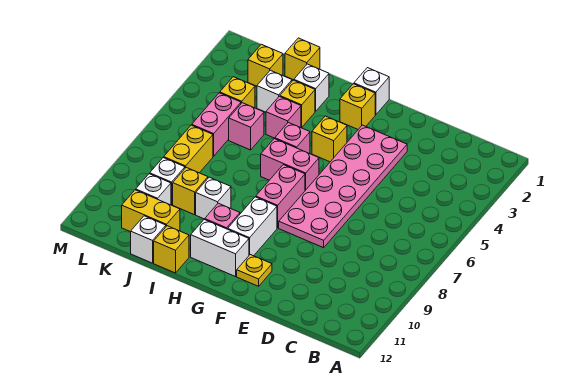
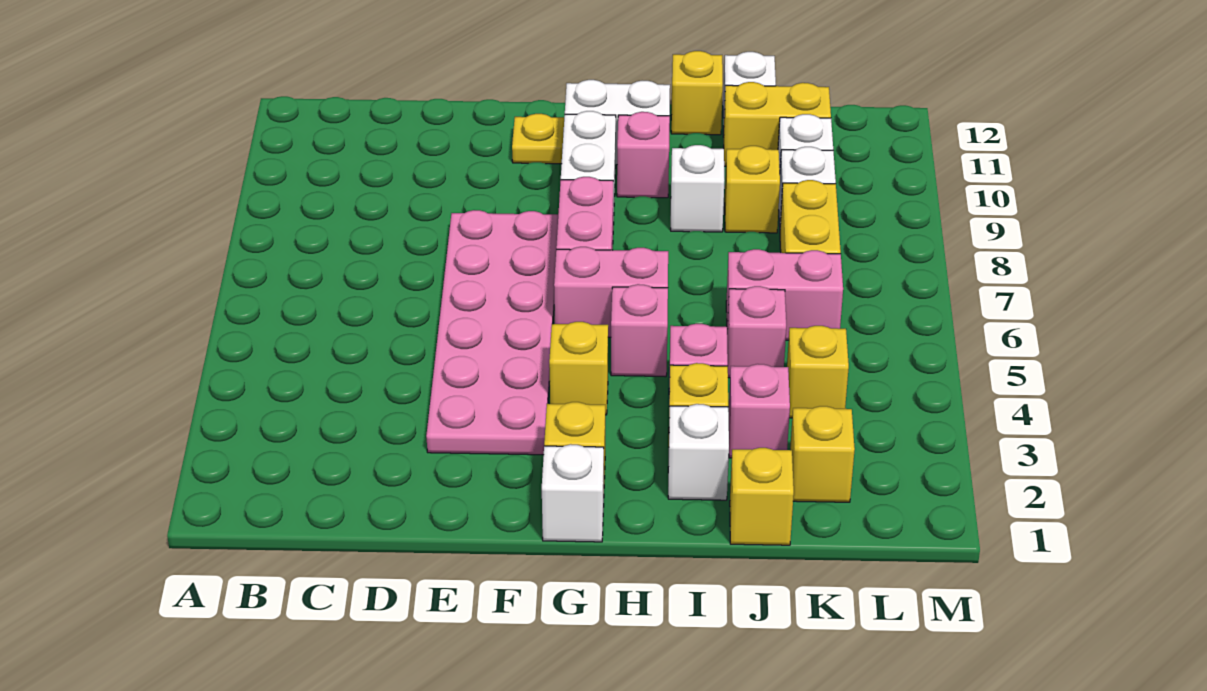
white 1x1 brick [257,70,292,112] -> pink 1x1 brick [729,364,790,458]
pink 1x2 brick [192,93,241,156] -> pink 1x2 brick turned to [726,249,843,340]

